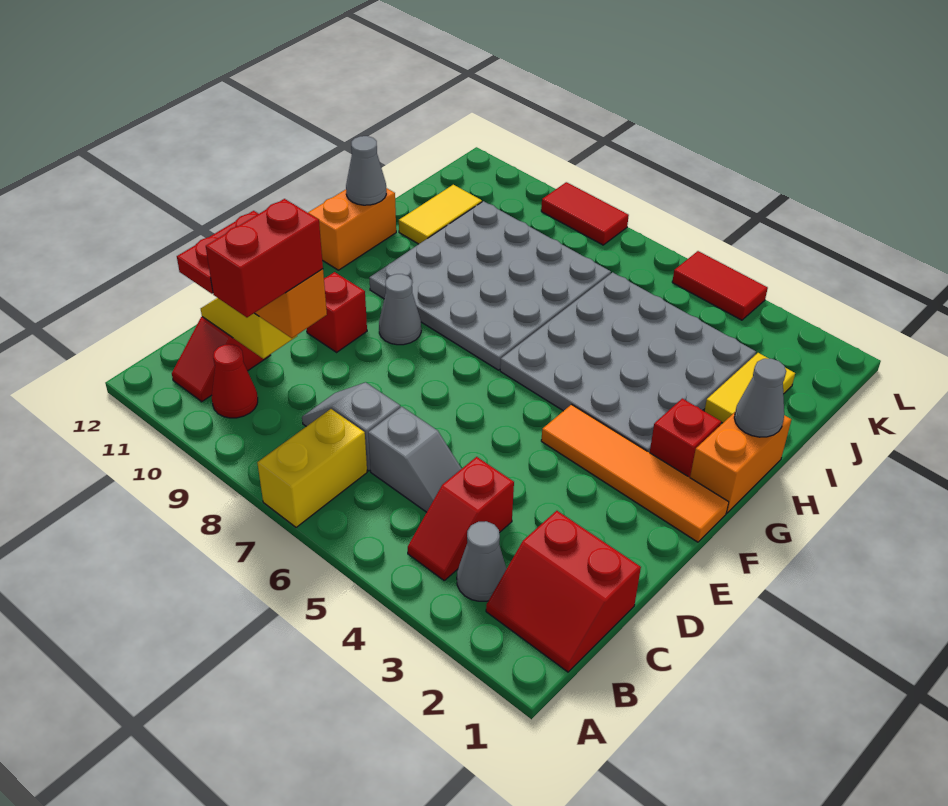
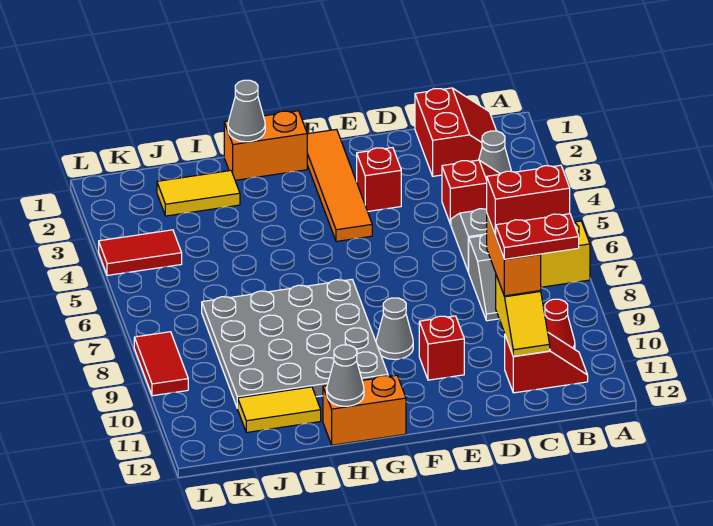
red 1x1 brick [650,398,721,477] -> red 1x1 brick moved to [357,148,401,211]
grey 4x4 plate [500,272,756,453] -> none
red 1x2 tile [672,251,768,320] -> red 1x2 tile turned to [99,230,182,275]

